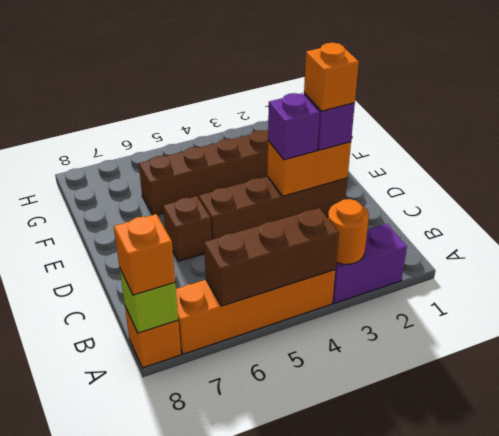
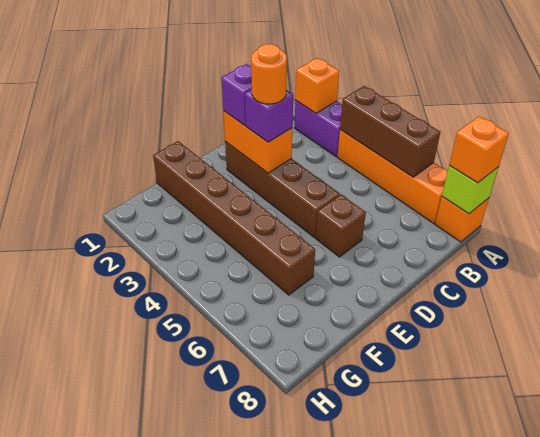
orange 1x1 round brick [328,199,369,264] -> orange 1x1 round brick moved to [251,44,287,104]
orange 1x1 brick [304,43,359,111] -> orange 1x1 brick moved to [295,58,339,113]

